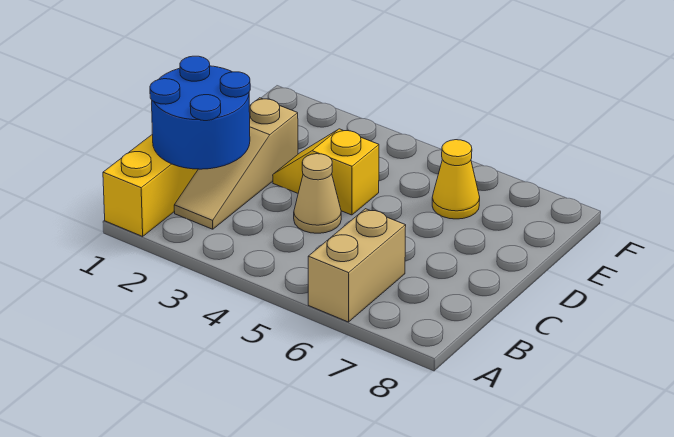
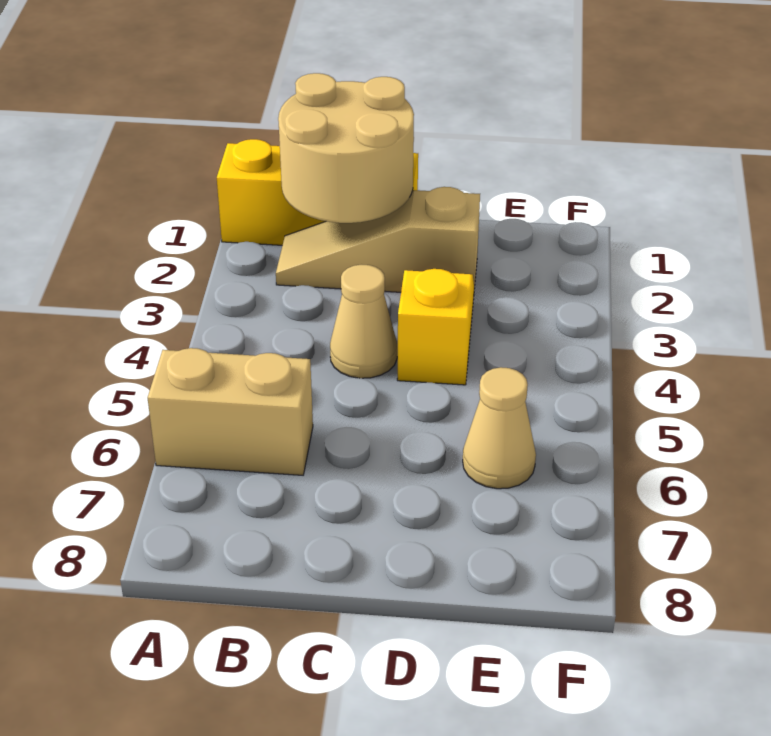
blue 2x2 round brick [150,56,250,169] -> tan 2x2 round brick [278,73,414,223]
yellow 1x1 cone [432,140,480,219] -> tan 1x1 cone [463,367,536,489]

